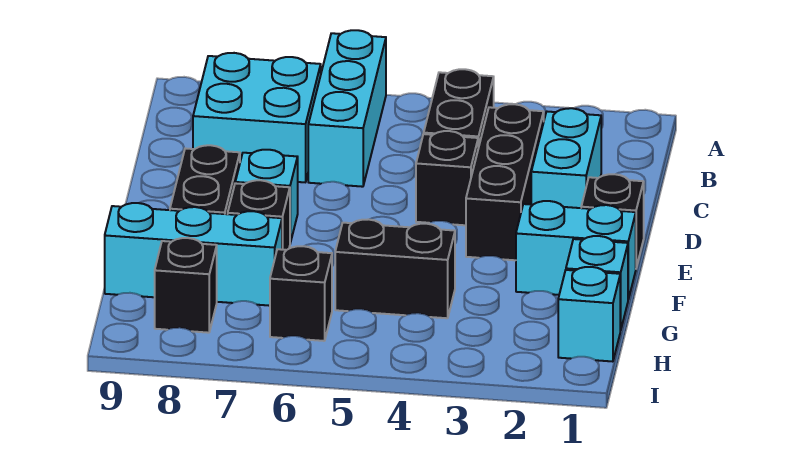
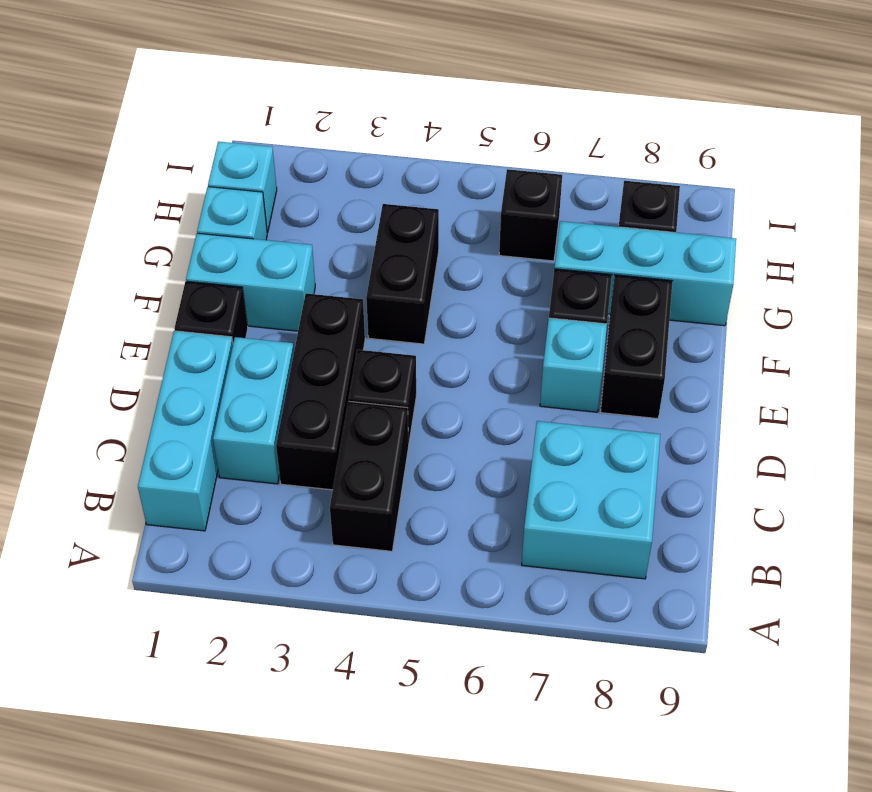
cyan 1x3 brick [308,30,386,187] -> cyan 1x3 brick moved to [138,331,233,531]
black 1x2 brick [335,219,455,318] -> black 1x2 brick turned to [366,204,439,344]

